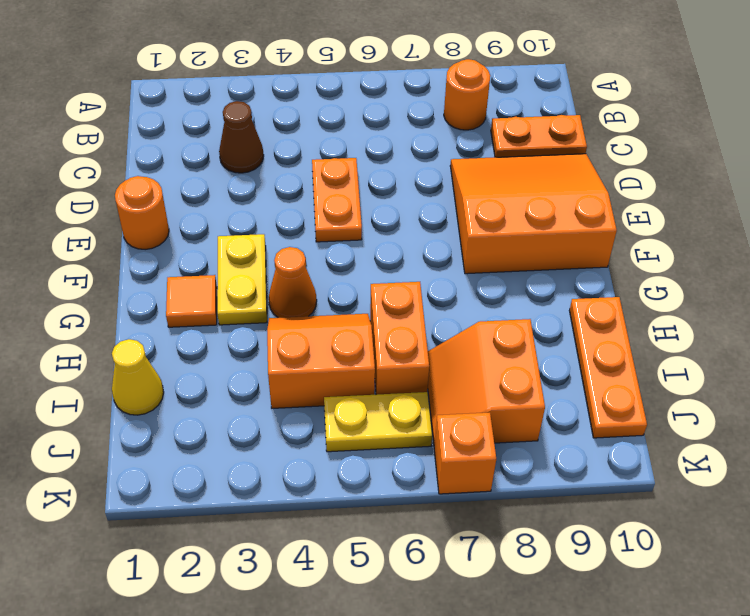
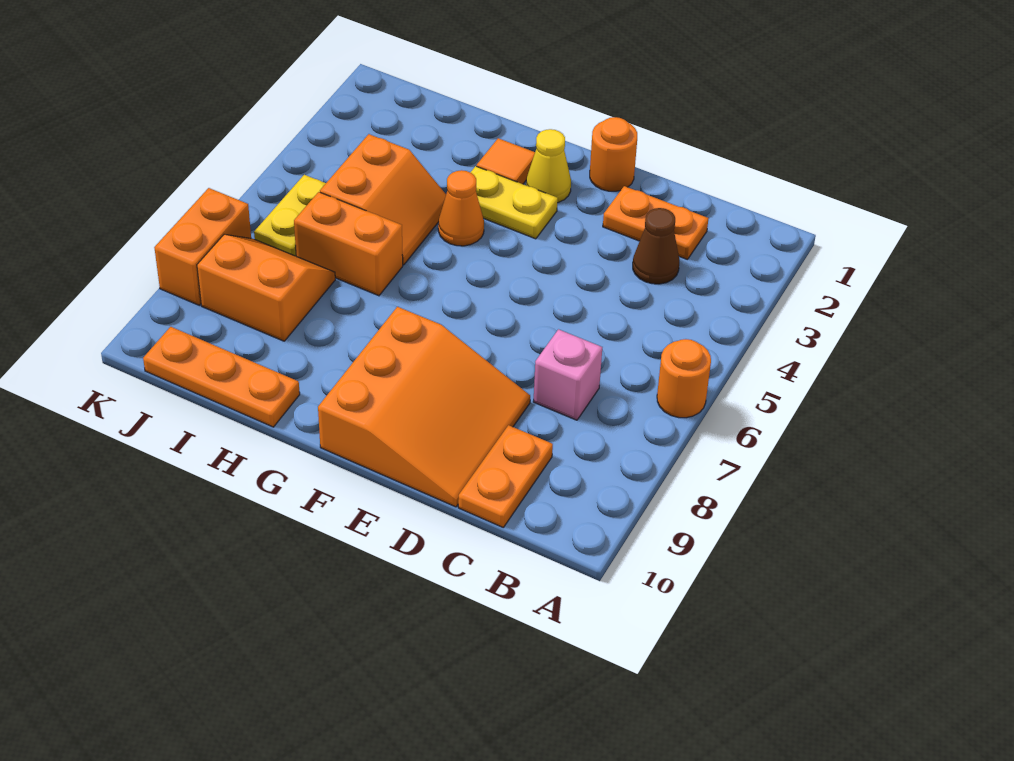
orange 1x1 round brick [444,59,490,130] -> orange 1x1 round brick moved to [657,339,711,418]
none -> pink 1x1 brick [533,329,602,420]
orange 1x2 plate [312,158,362,242] -> orange 1x2 plate moved to [603,186,708,260]
yellow 1x1 cone [112,339,164,415] -> yellow 1x1 cone moved to [526,129,571,203]
orange 1x1 brick [434,413,496,494] -> orange 1x2 brick [154,188,251,305]

